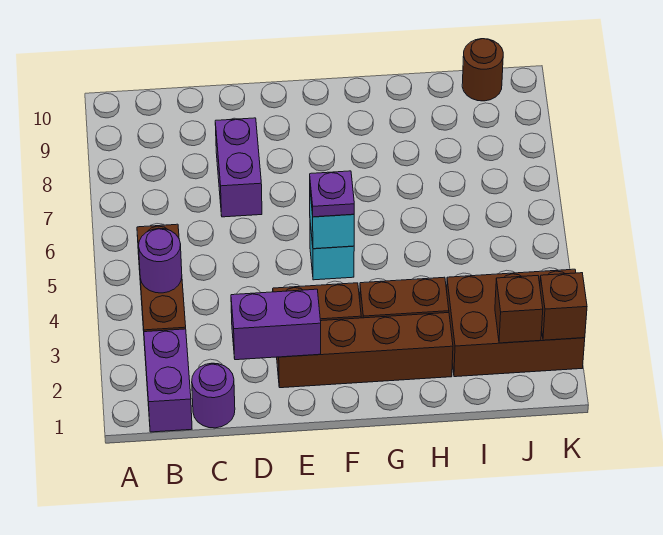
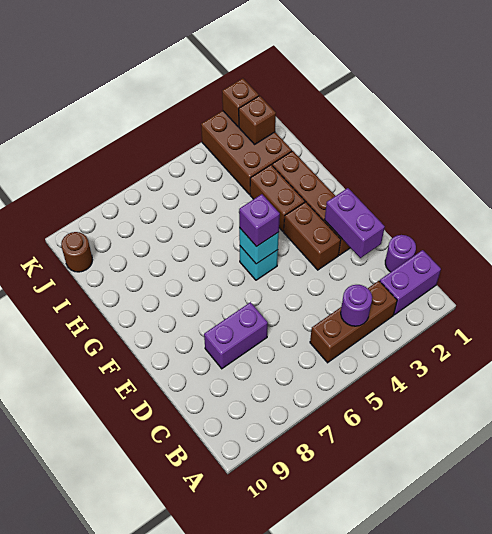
purple 1x1 plate [310,171,354,217] -> purple 1x1 brick [239,194,280,247]

